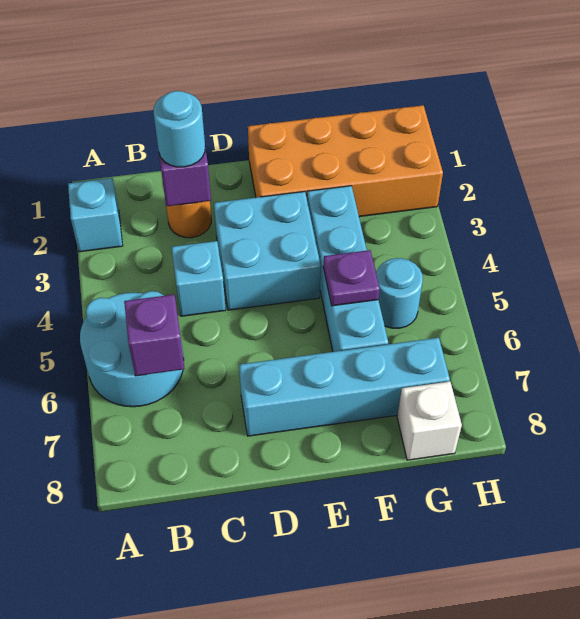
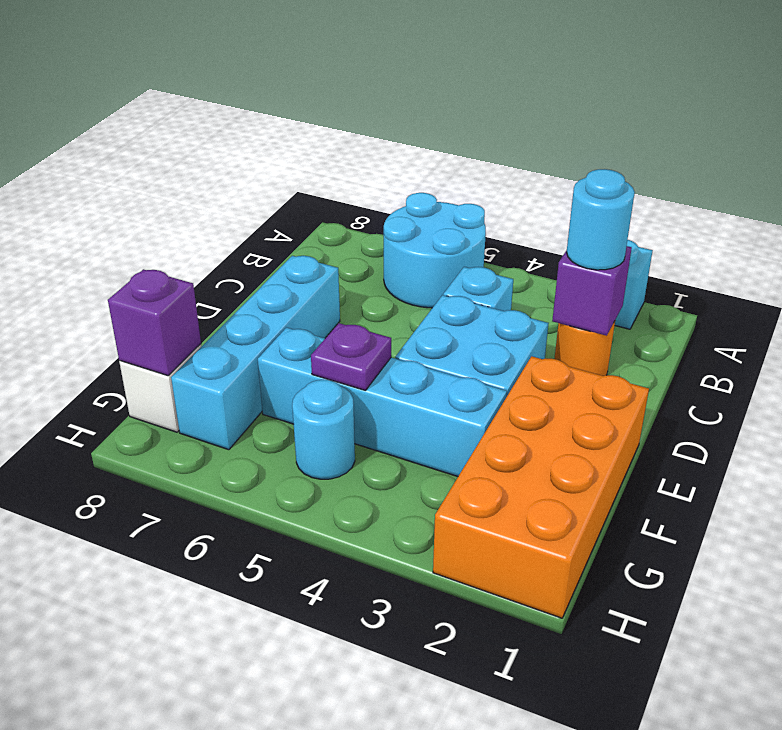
purple 1x1 brick [124,295,185,376] -> purple 1x1 brick moved to [108,269,201,376]

